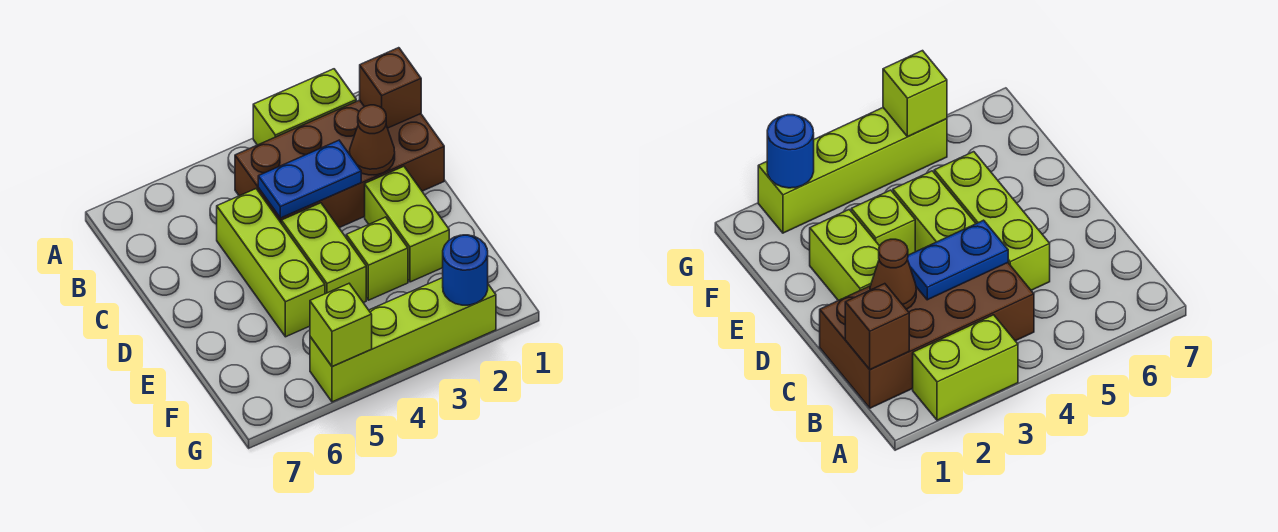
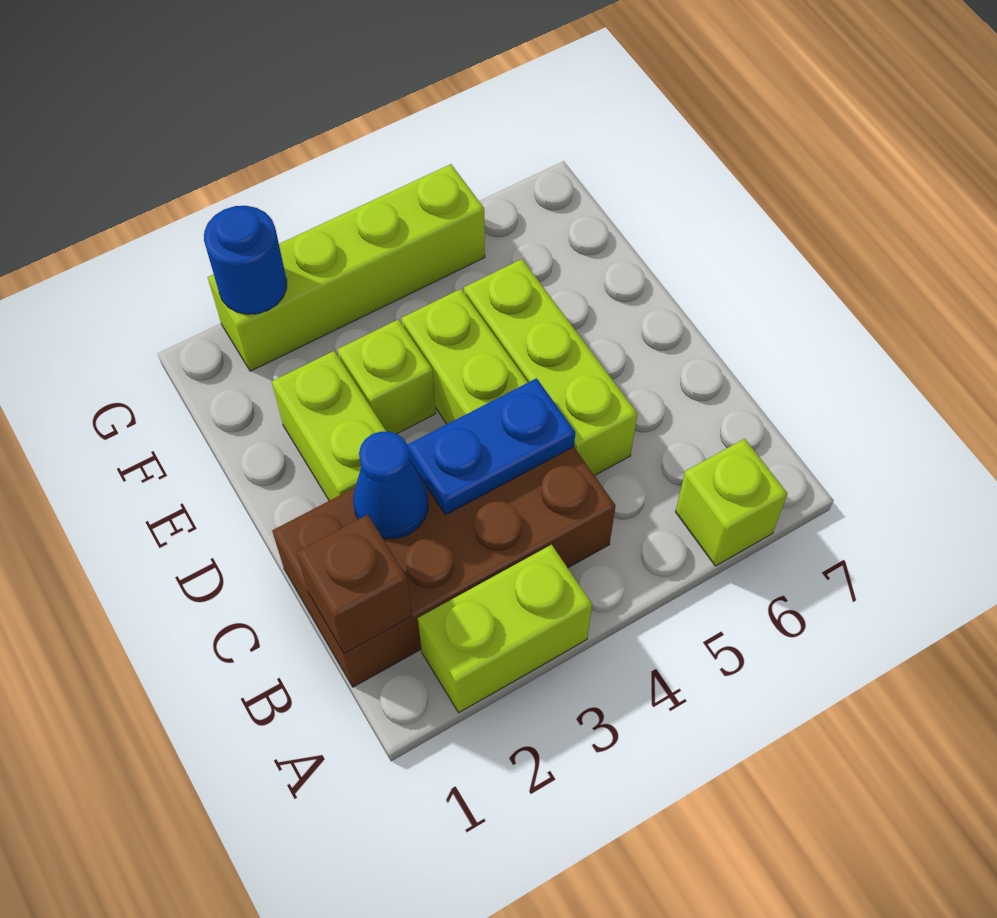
brown 1x1 cone [350,105,395,175] -> blue 1x1 cone [353,431,428,539]
lime 1x1 brick [310,284,372,367] -> lime 1x1 brick moved to [676,439,788,566]

